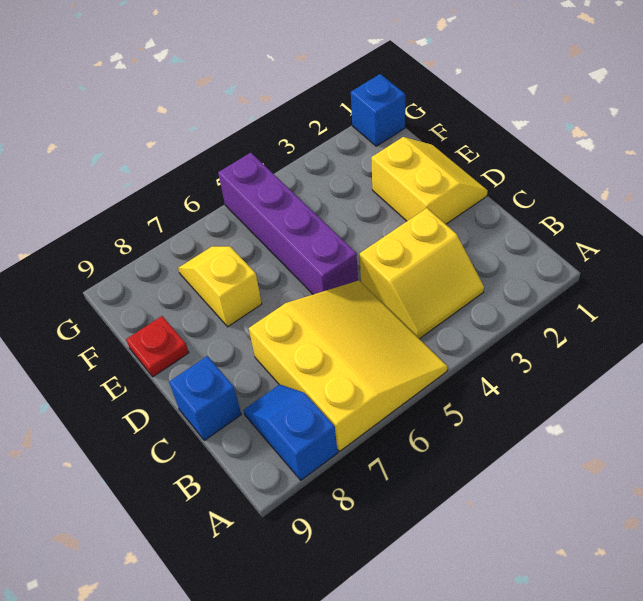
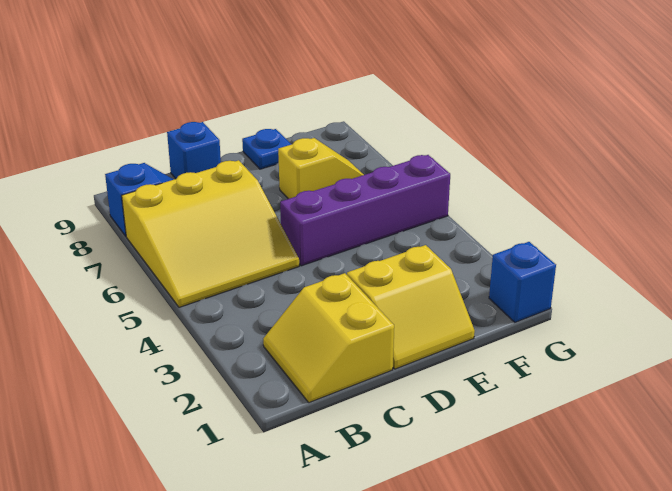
yellow 2x2 slope [360,208,484,339] -> yellow 2x2 slope moved to [263,273,394,403]
red 1x1 plate [126,316,189,377] -> blue 1x1 plate [242,129,291,169]

